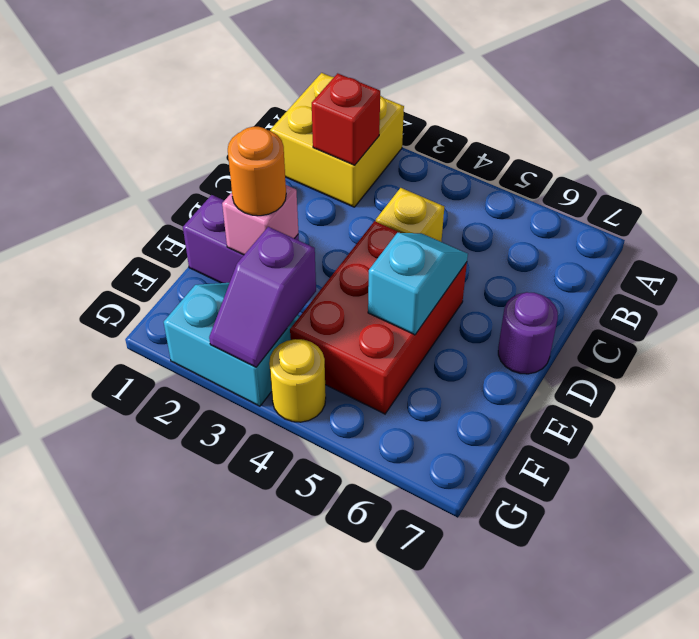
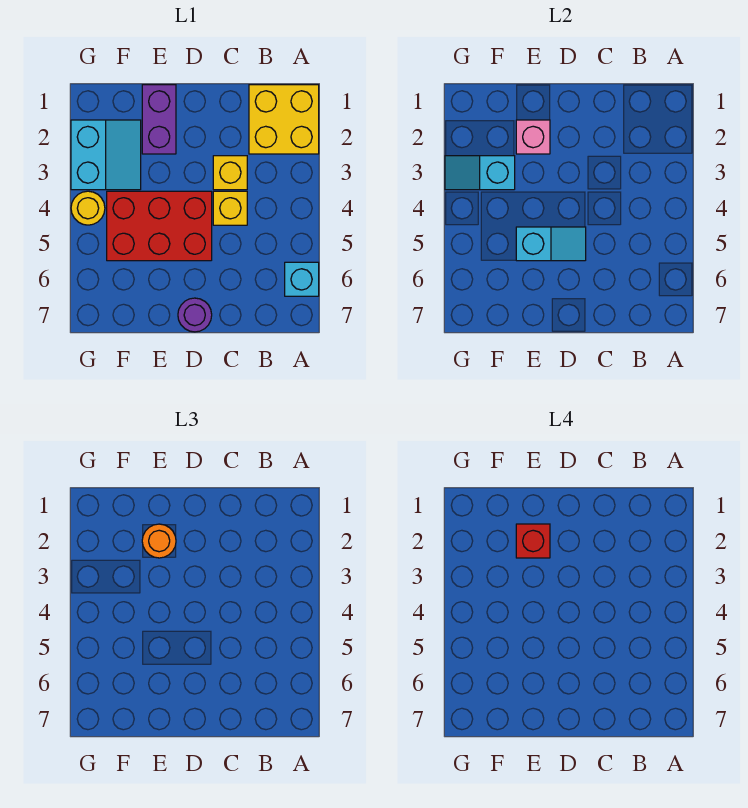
none -> cyan 1x1 brick [285,262,319,296]
red 1x1 brick [312,73,380,165] -> red 1x1 brick moved to [516,524,550,558]
none -> yellow 1x1 brick [213,156,247,190]
purple 1x2 slope [209,227,316,367] -> cyan 1x2 slope [445,156,515,190]

